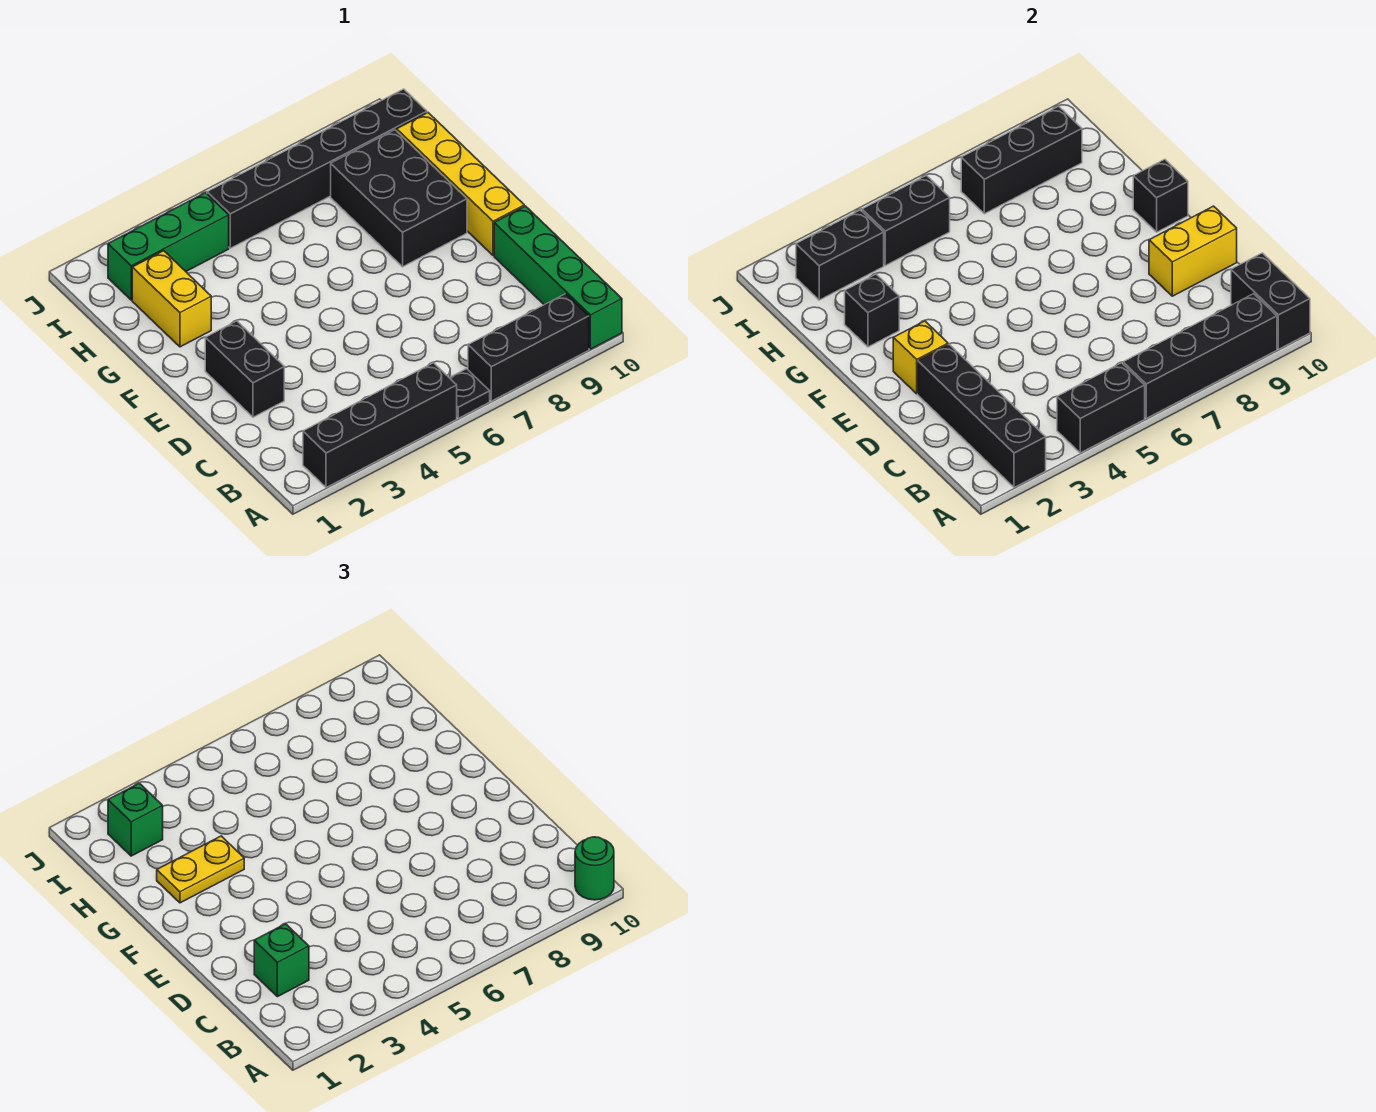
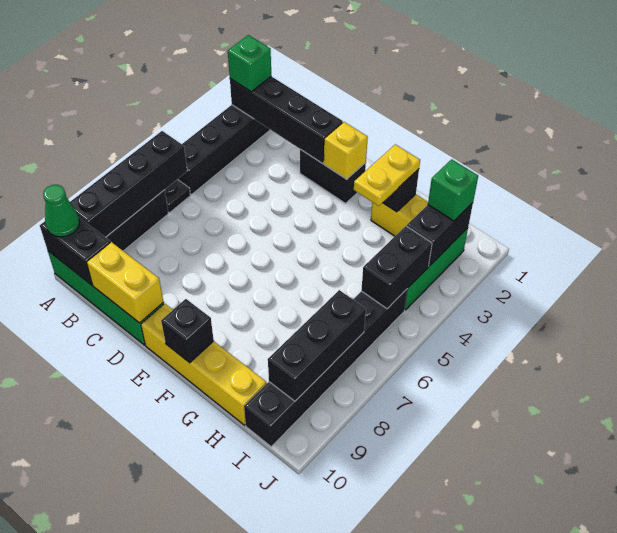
black 1x2 brick [1057,363,1145,453] -> none
green 1x1 round brick [575,837,614,900] -> green 1x1 cone [43,185,79,237]
green 1x1 brick [254,924,309,997] -> green 1x1 brick moved to [228,35,271,92]
yellow 1x2 brick [1149,206,1237,296] -> yellow 1x2 brick turned to [87,242,163,323]
black 2x3 brick [331,130,467,267] -> none

